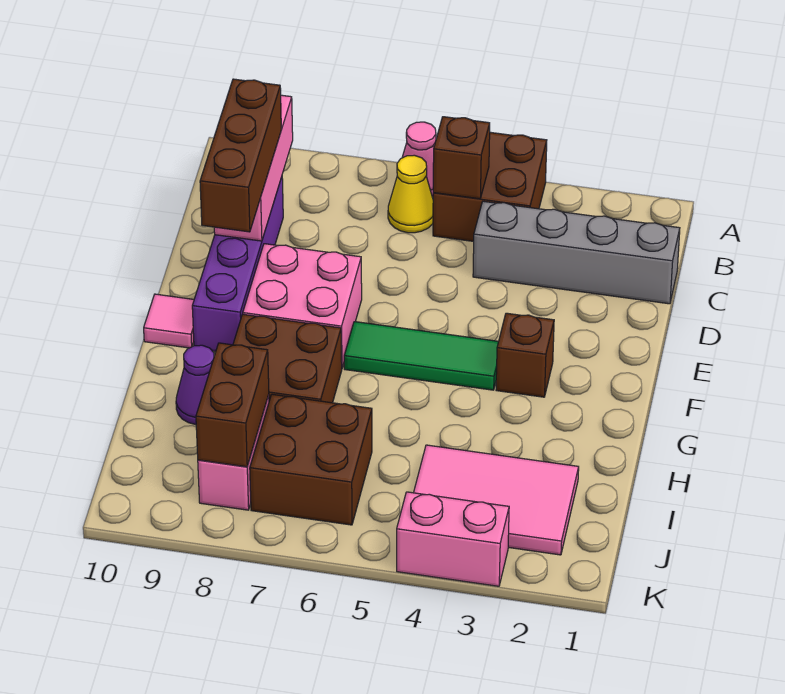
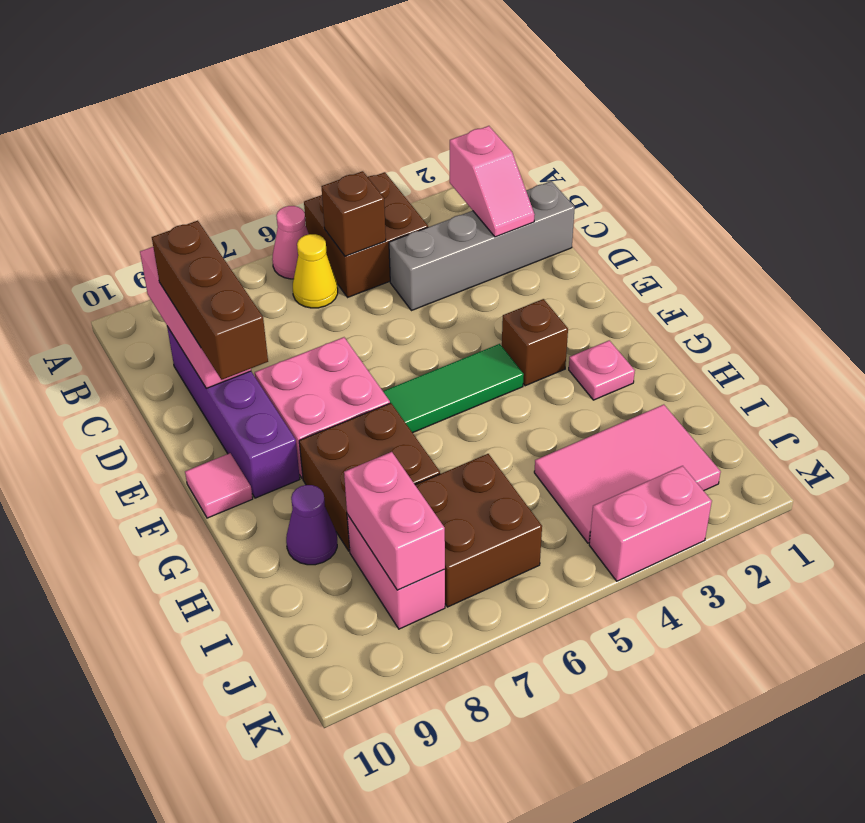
none -> pink 1x2 slope [450,126,535,237]
none -> pink 1x1 plate [569,340,635,400]
brown 1x2 brick [196,343,269,467] -> pink 1x2 brick [344,452,445,590]

